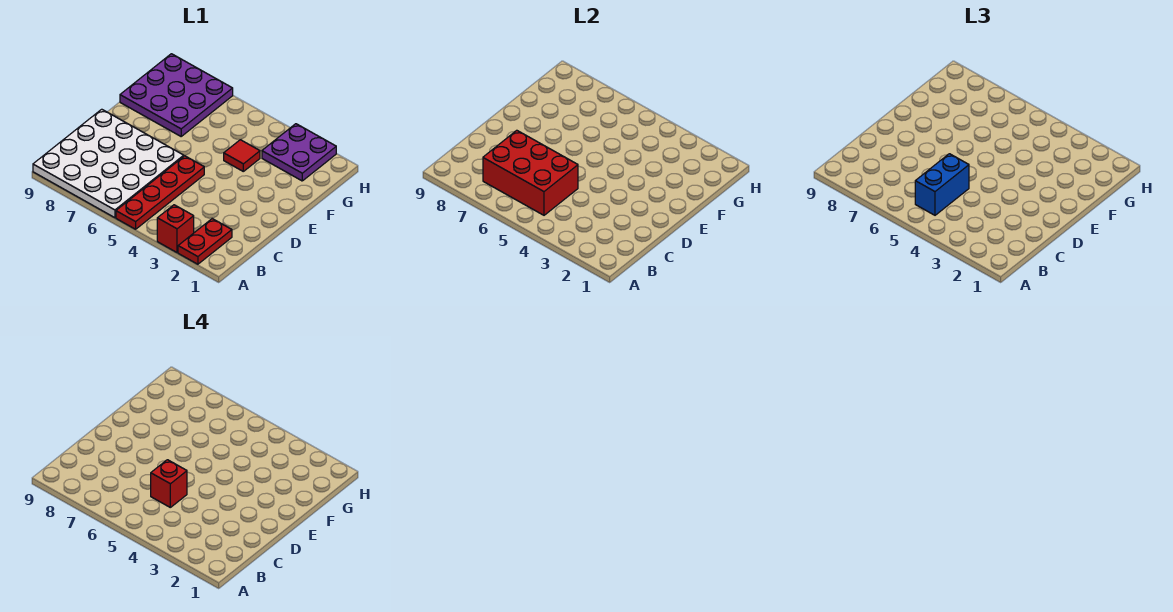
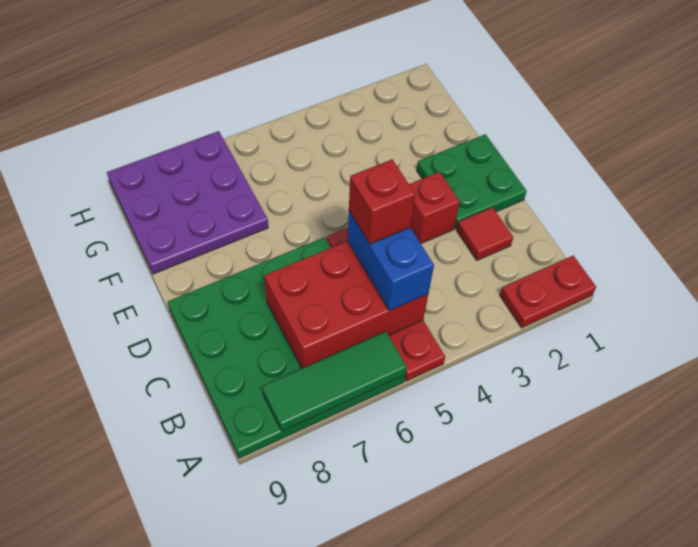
red 1x2 plate [178,219,232,264] -> red 1x2 plate turned to [500,256,596,328]
red 1x1 brick [157,205,194,253] -> red 1x1 brick moved to [409,172,460,243]
white 4x4 plate [33,109,184,218] -> green 4x4 plate [167,237,405,458]
none -> green 1x3 tile [262,331,407,431]
none -> green 2x2 plate [417,134,527,229]
red 1x1 tile [224,140,260,171] -> red 1x1 tile moved to [457,207,513,260]
purple 2x2 plate [262,124,336,181] -> none

